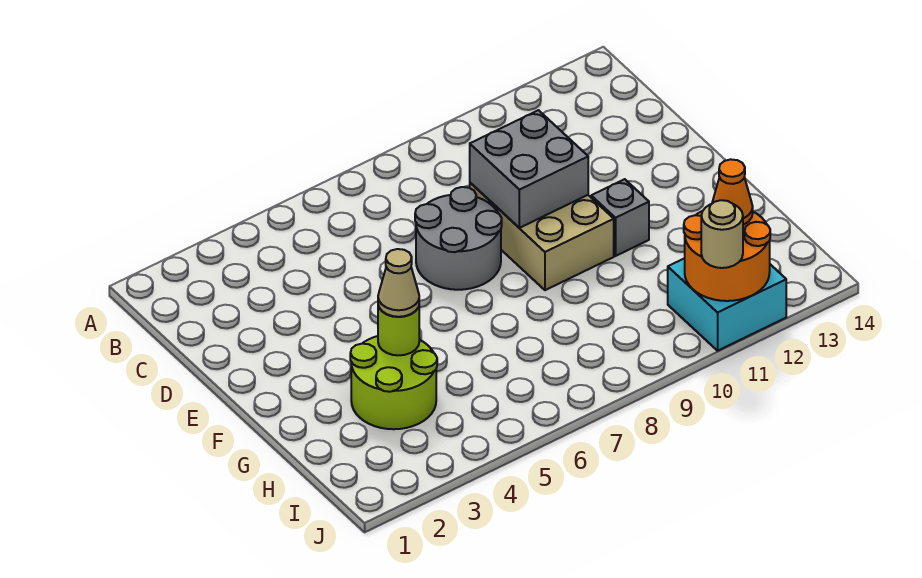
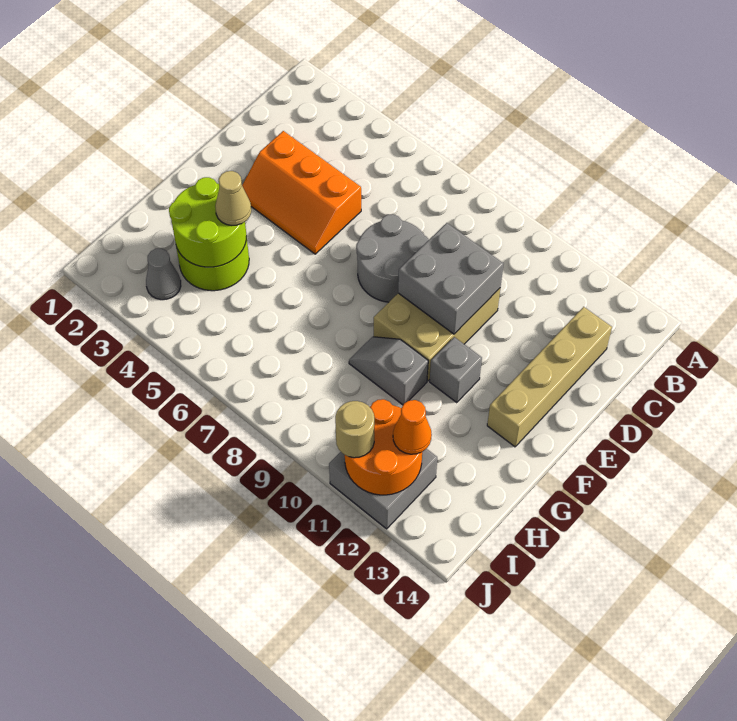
none -> tan 1x4 brick [487,307,612,447]
none -> orange 2x3 slope [242,131,361,254]
lime 1x1 round brick [378,305,419,355] -> lime 2x2 round brick [169,177,247,267]
none -> grey 1x2 slope [349,337,428,405]
none -> grey 1x1 cone [146,249,181,300]
cyan 2x2 brick [668,258,786,351] -> grey 2x2 brick [329,449,437,529]

